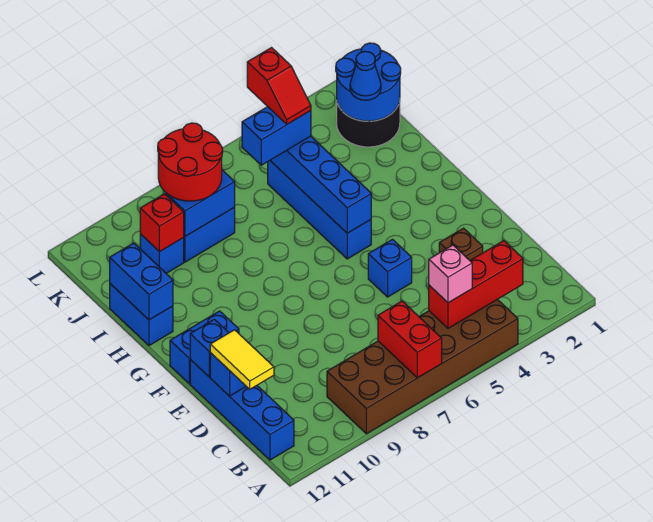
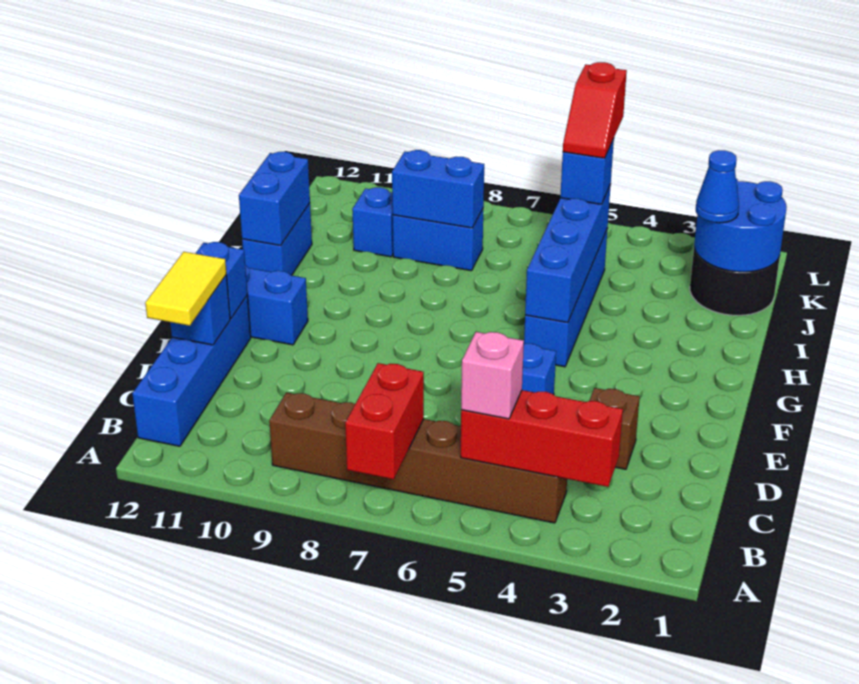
brown 2x6 brick [327,299,518,434] -> brown 1x6 brick [269,392,567,523]
blue 1x2 brick [242,107,311,165] -> blue 1x1 brick [560,139,614,204]
red 2x2 round brick [158,123,223,201] -> none
red 1x1 brick [140,194,184,252] -> none

